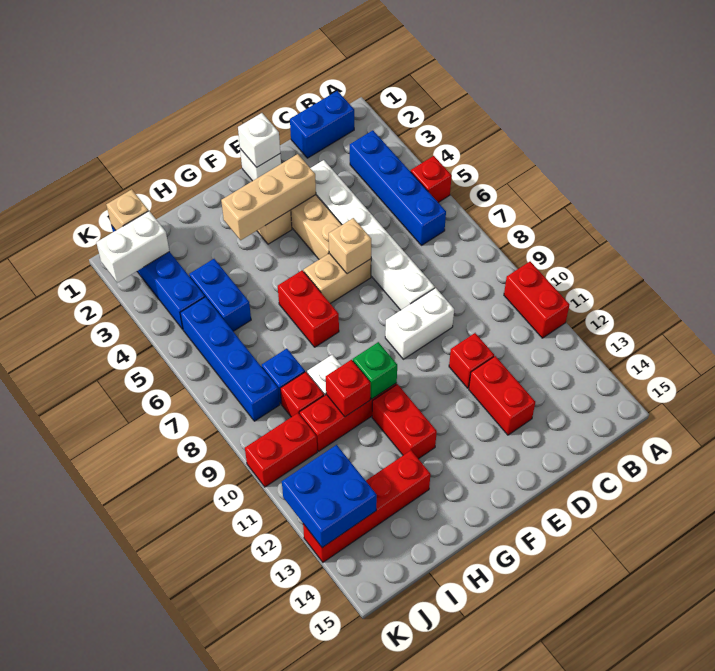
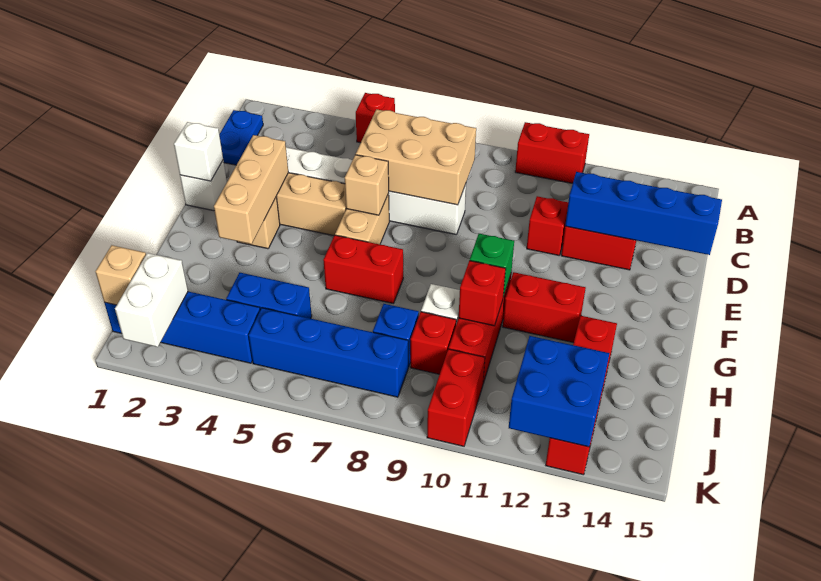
blue 1x2 brick [290,91,354,158] -> blue 1x2 plate [219,110,263,165]
blue 1x4 brick [350,130,446,245] -> blue 1x4 brick moved to [565,172,722,255]
none -> tan 2x3 brick [356,109,476,205]
white 1x2 brick [385,288,454,359] -> none

